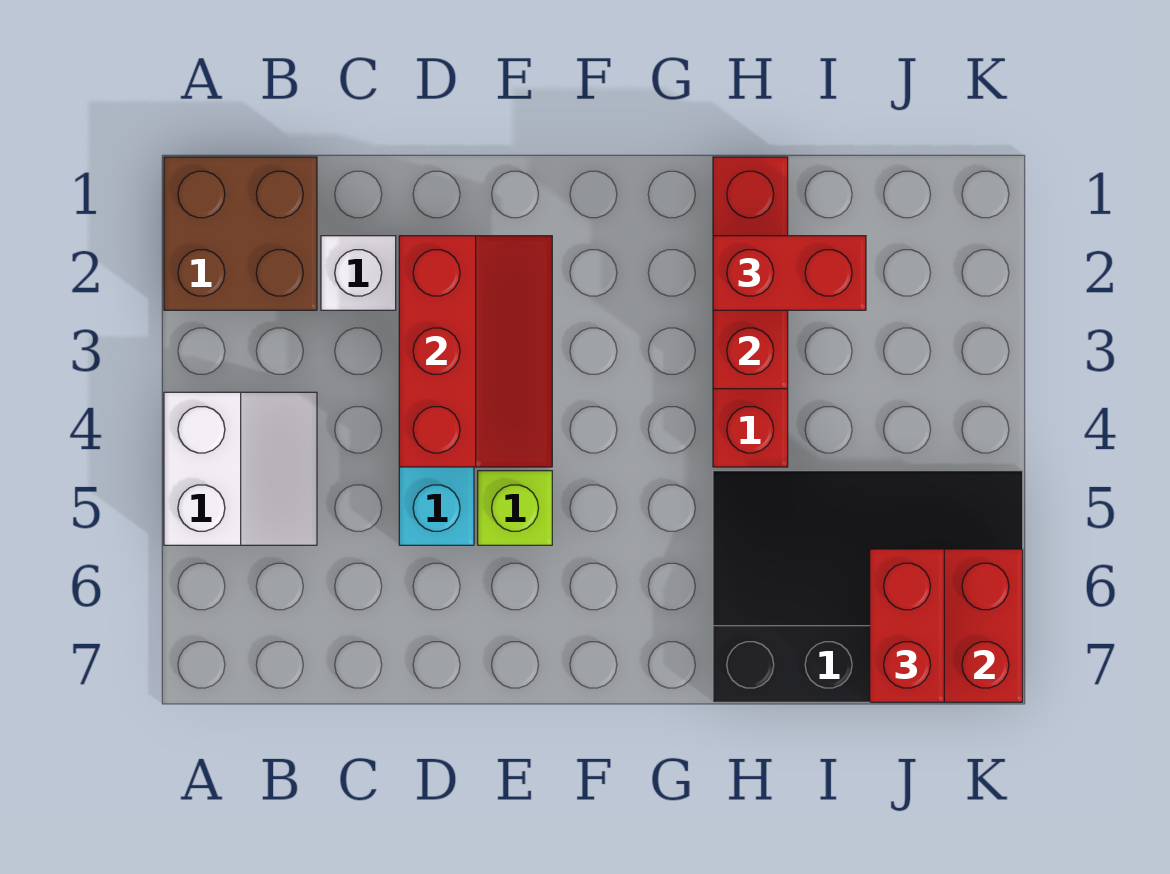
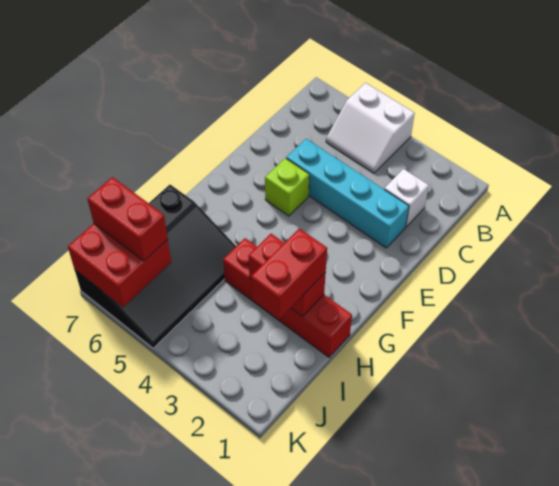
brown 2x2 brick [164,157,317,310] -> none
red 2x3 slope [399,236,552,467] -> none

